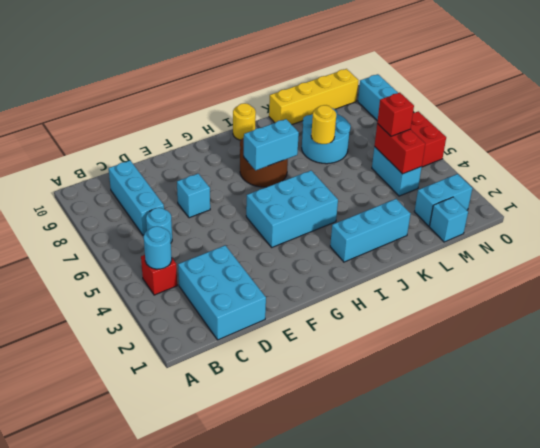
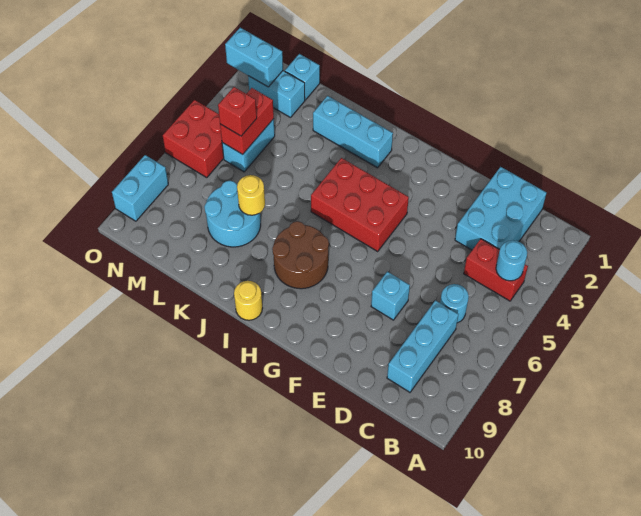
red 1x1 brick [141,255,177,295] -> red 1x2 brick [464,239,528,301]
cyan 2x3 brick [246,171,338,247] -> red 2x3 brick [311,158,409,251]
cyan 1x2 brick [244,119,299,170] -> cyan 1x2 brick moved to [225,28,283,87]
yellow 1x4 brick [269,69,359,125] -> none

